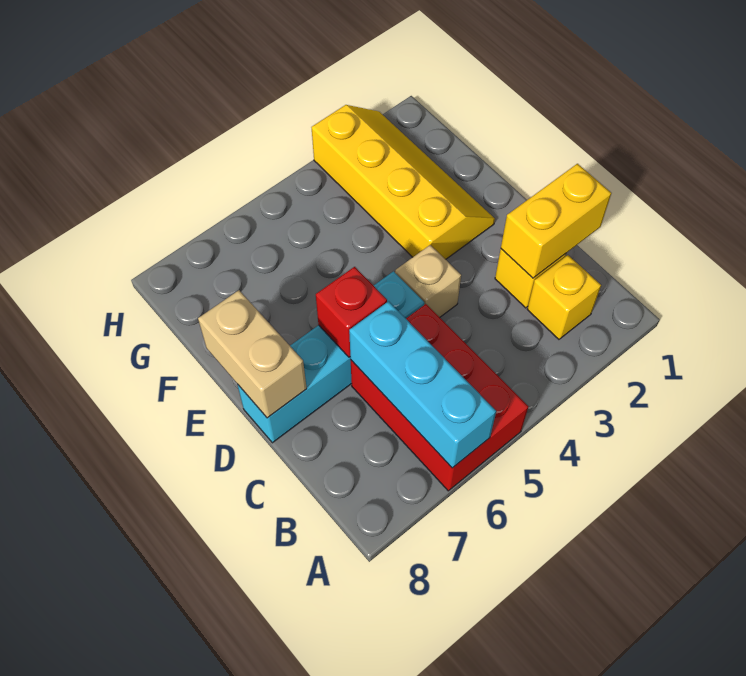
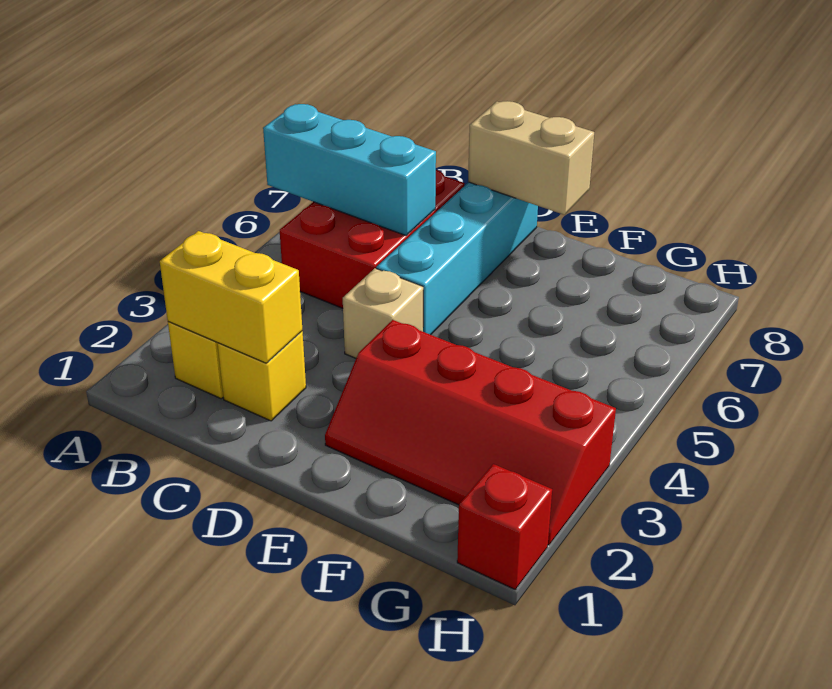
red 2x3 brick [351,304,528,491] -> red 2x3 brick turned to [280,170,465,308]
yellow 1x2 brick [501,164,611,278] -> yellow 1x2 brick turned to [160,231,302,363]
red 1x1 brick [316,267,387,357] -> red 1x1 brick moved to [457,464,552,589]
yellow 2x4 slope [311,105,495,259] -> red 2x4 slope [325,320,616,545]

